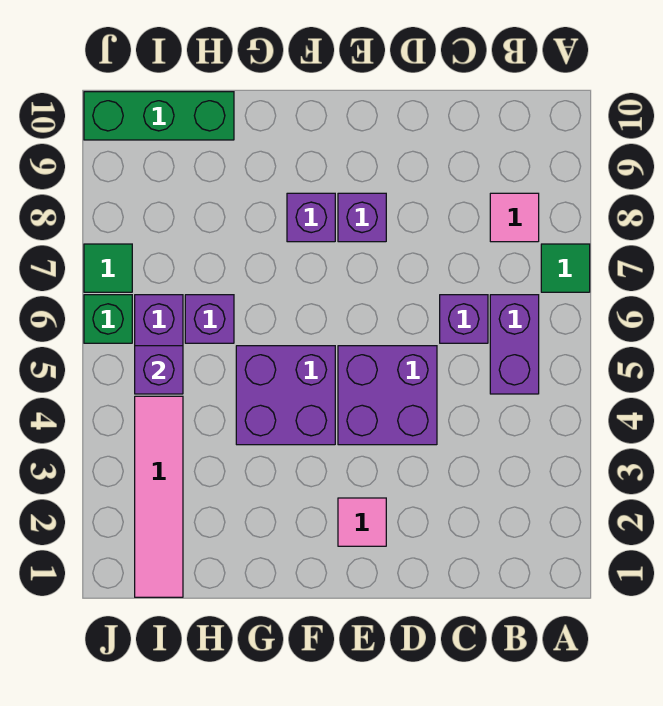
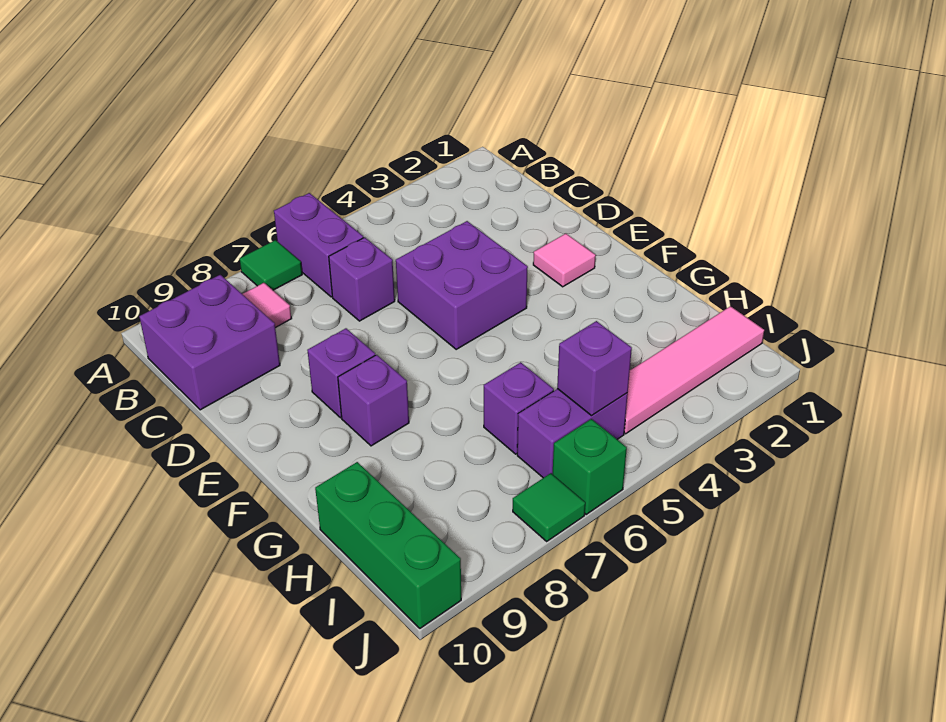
purple 1x2 brick [490,295,539,394] -> purple 1x2 brick turned to [274,193,364,297]
purple 2x2 brick [236,346,335,445] -> purple 2x2 brick moved to [139,275,280,410]

